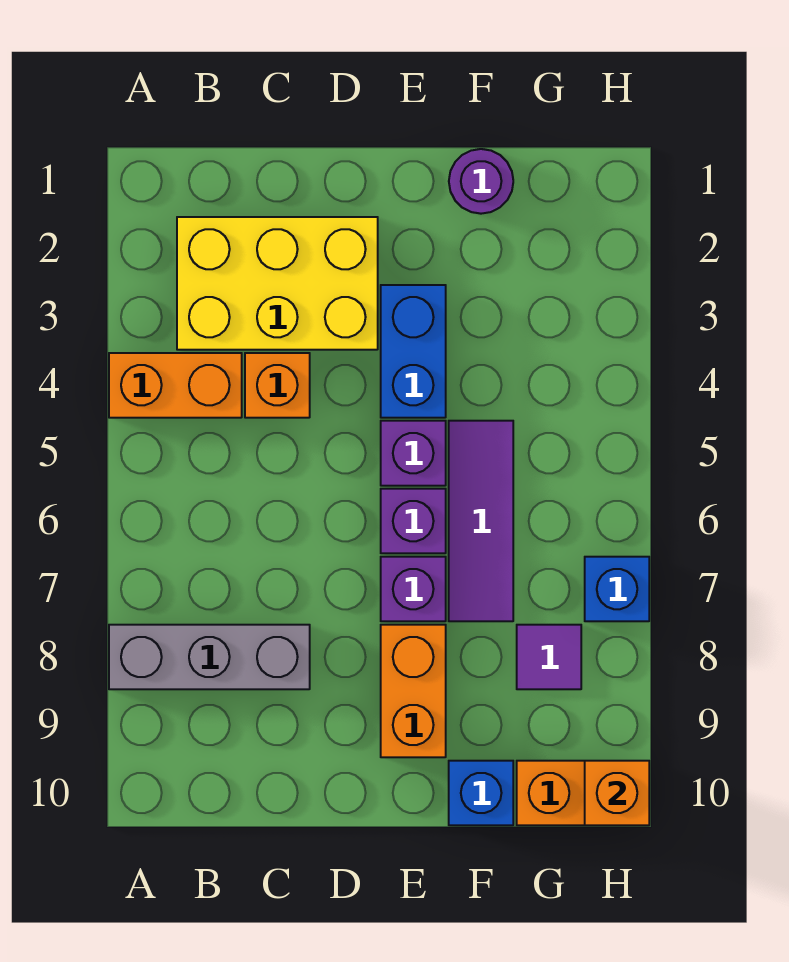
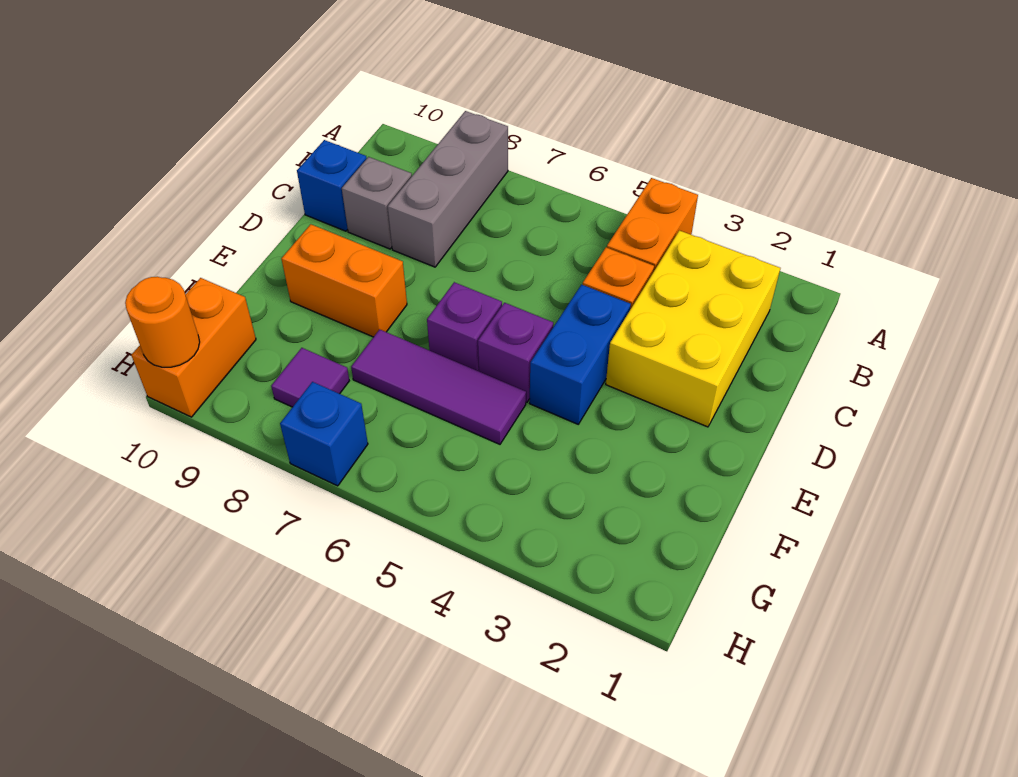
none -> grey 1x1 brick [342,157,412,249]
blue 1x2 brick [381,285,446,418] -> blue 1x2 brick turned to [529,285,631,424]
purple 1x1 brick [381,557,446,621] -> none
purple 1x1 round brick [449,149,513,214] -> none
blue 1x1 brick [449,761,513,825] -> blue 1x1 brick moved to [297,140,367,231]
orange 1x1 brick [585,761,649,825] -> orange 1x1 round brick [125,277,200,367]

